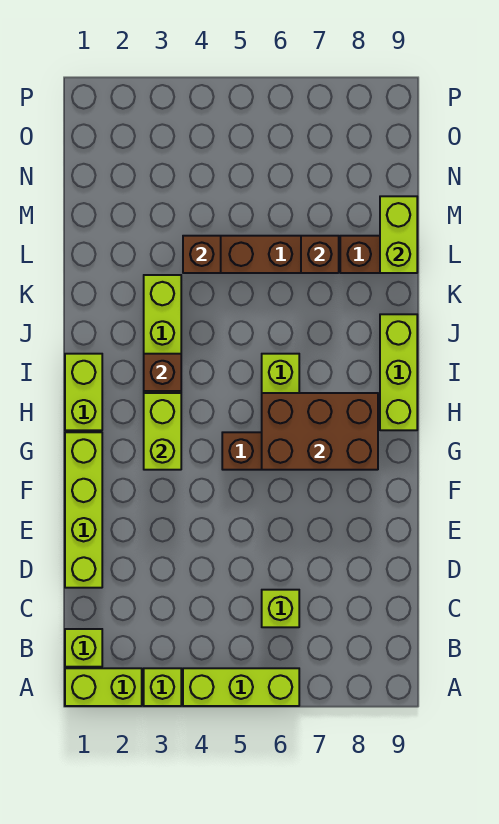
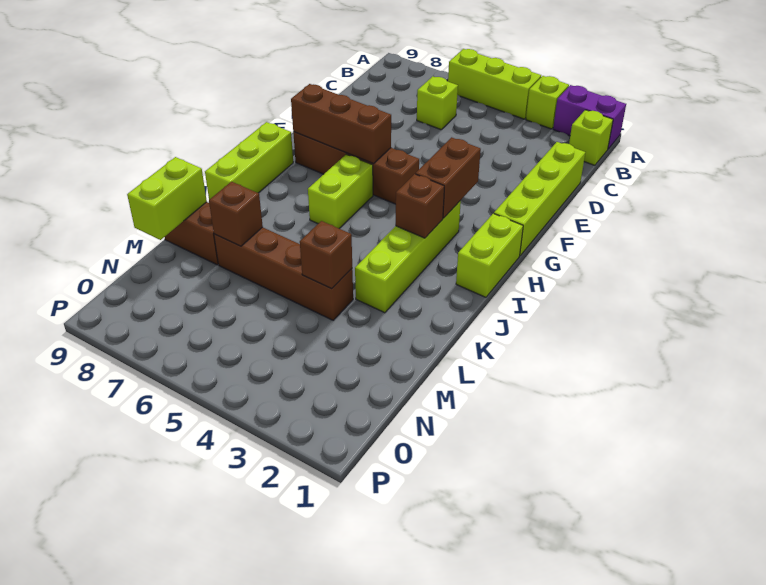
lime 1x2 brick [65,668,142,706] -> purple 1x2 brick [553,85,626,149]
lime 1x2 brick [144,393,181,470] -> brown 1x2 brick [416,137,481,218]
brown 2x3 brick [262,393,378,470] -> brown 1x3 brick [291,84,391,163]

